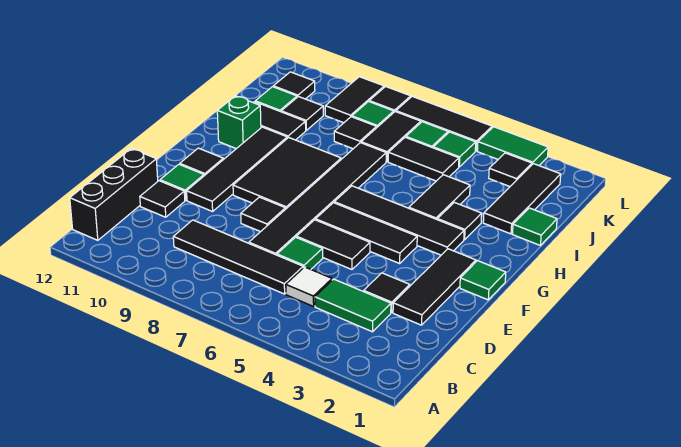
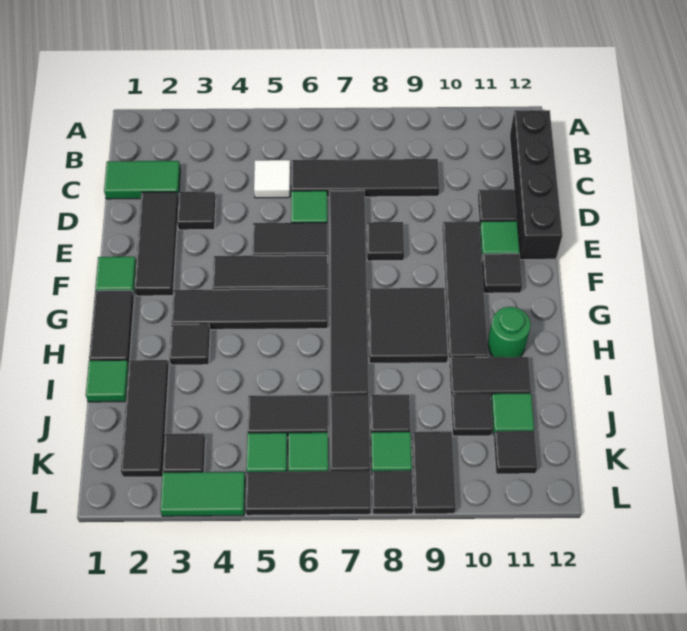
black 1x3 brick [70,148,158,240] -> black 1x4 brick [510,110,562,260]
green 1x2 tile [315,279,391,332] -> green 1x2 tile moved to [104,161,180,199]
black 2x3 tile [233,137,341,209] -> black 2x2 tile [368,288,448,363]
black 1x2 tile [409,175,470,219] -> black 1x2 tile moved to [89,290,134,365]
green 1x1 brick [217,96,261,149] -> green 1x1 round brick [487,307,531,357]

